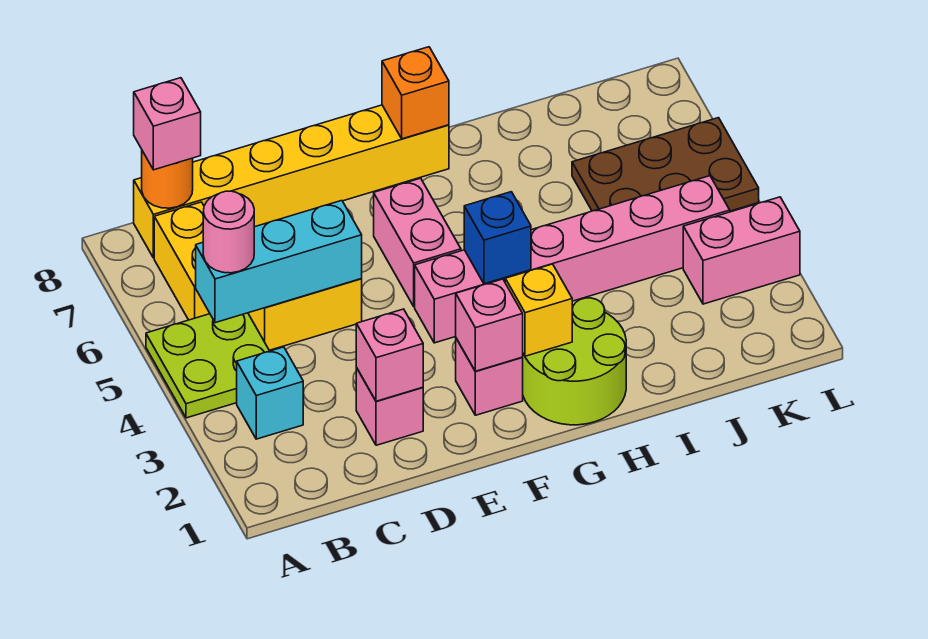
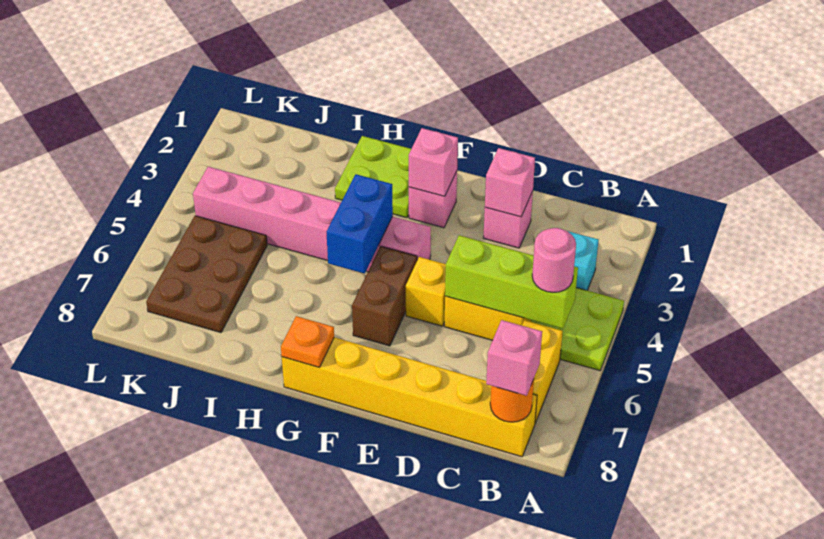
cyan 1x3 brick [196,201,362,323] -> lime 1x3 brick [445,235,578,329]
pink 1x2 brick [374,178,461,307] -> brown 1x2 brick [352,246,417,346]
lime 2x2 round brick [522,298,626,425] -> lime 2x2 plate [335,136,411,218]
yellow 1x1 brick [505,264,572,356] -> yellow 1x1 brick moved to [406,257,446,326]
blue 1x1 brick [464,192,531,284] -> blue 1x2 brick [327,174,393,274]
orange 1x1 brick [382,47,449,139] -> orange 1x1 plate [281,316,334,367]
brown 2x3 plate [572,118,759,211] -> brown 2x3 plate turned to [146,216,267,333]
pink 1x2 brick [683,197,800,304] -> none

